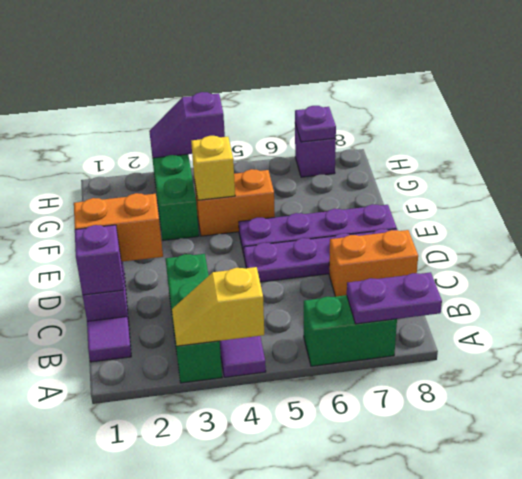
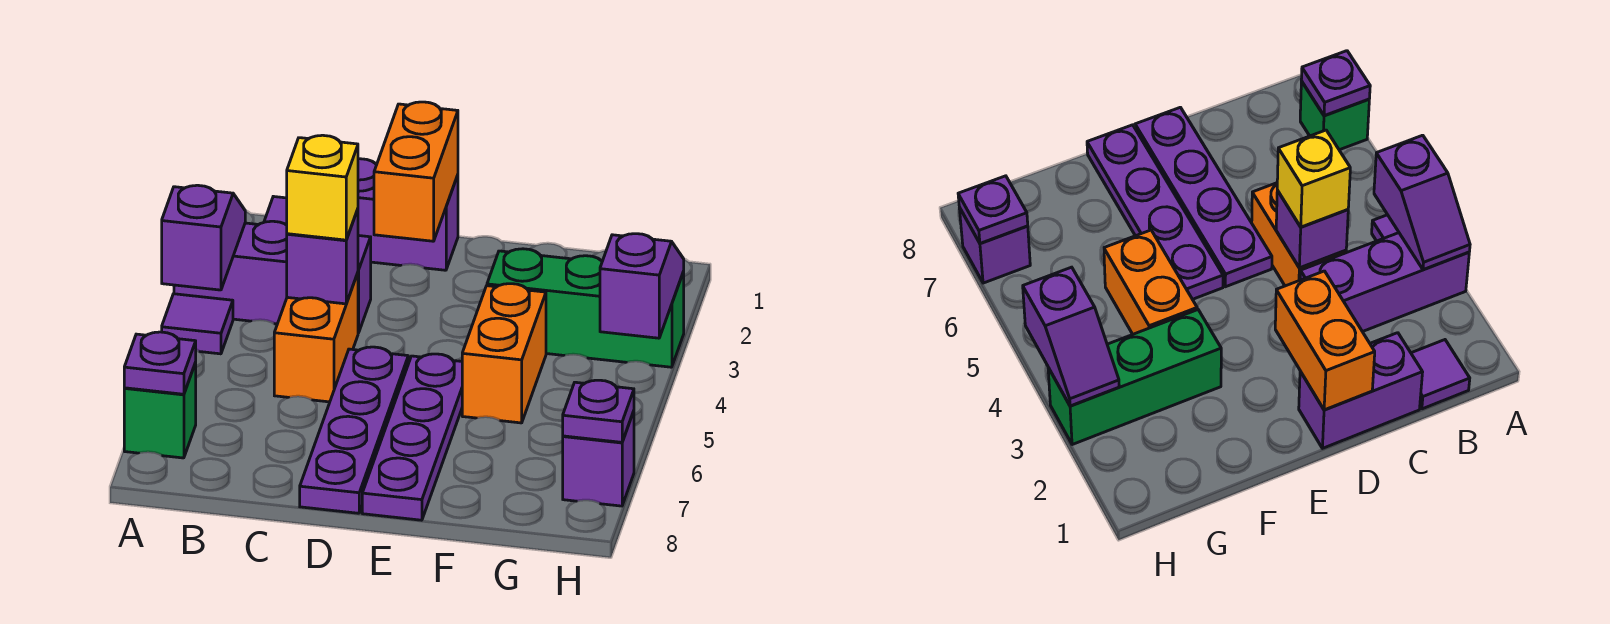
green 1x3 brick [166,254,222,383] -> purple 1x3 brick [174,221,371,333]
yellow 1x2 slope [172,267,264,346] -> purple 1x2 slope [162,185,245,290]
green 1x2 brick [304,295,397,366] -> green 1x1 brick [124,363,196,458]
purple 1x2 plate [347,272,442,324] -> purple 1x1 plate [124,332,196,394]
purple 1x1 brick [75,225,124,295] -> purple 1x1 brick moved to [287,209,358,304]
orange 1x2 brick [329,230,418,297] -> orange 1x2 brick moved to [274,273,358,402]
yellow 1x1 brick [191,136,235,200] -> yellow 1x1 brick moved to [287,135,358,240]

